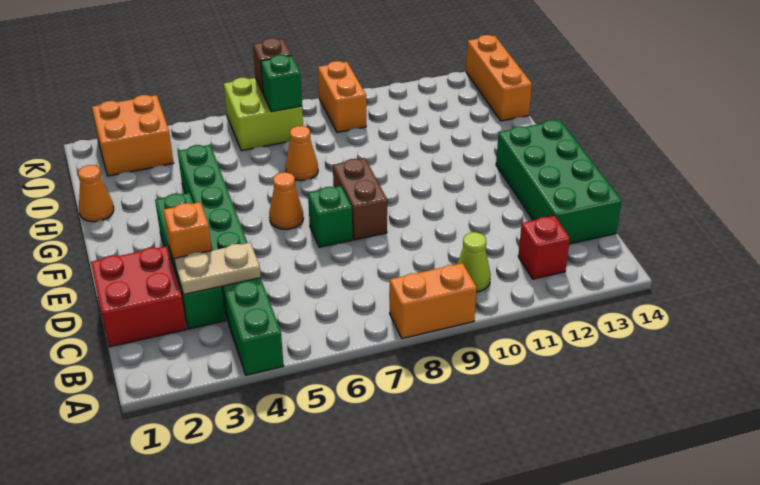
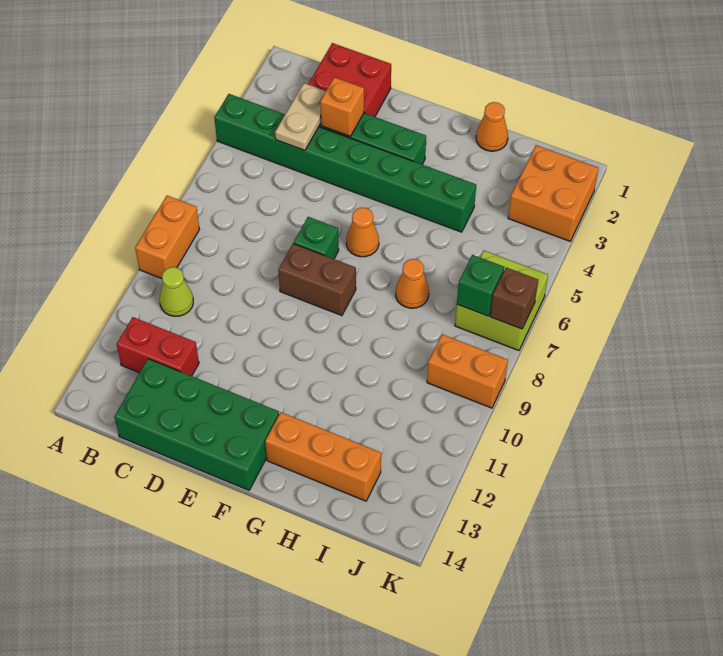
red 1x1 brick [518,216,570,279] -> red 1x2 brick [116,317,199,376]
orange 1x3 brick [466,35,532,121] -> orange 1x3 brick moved to [265,412,381,501]

